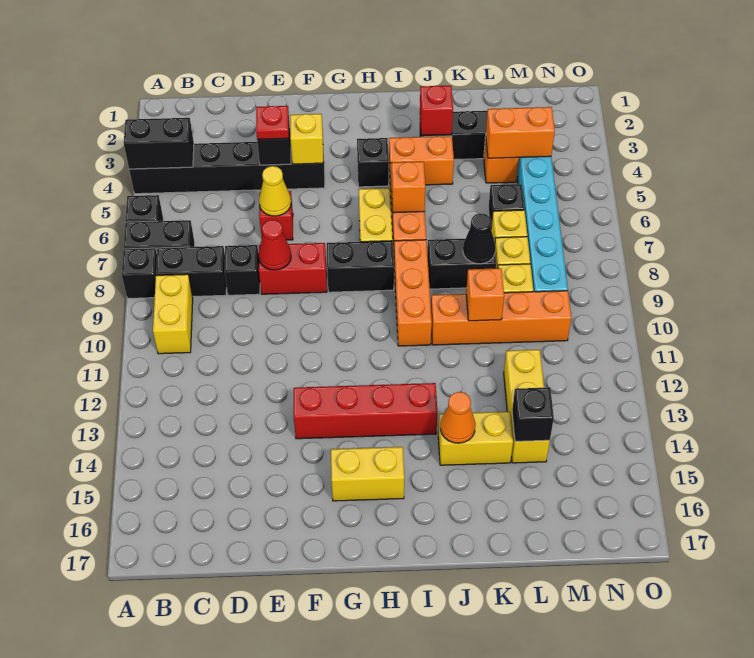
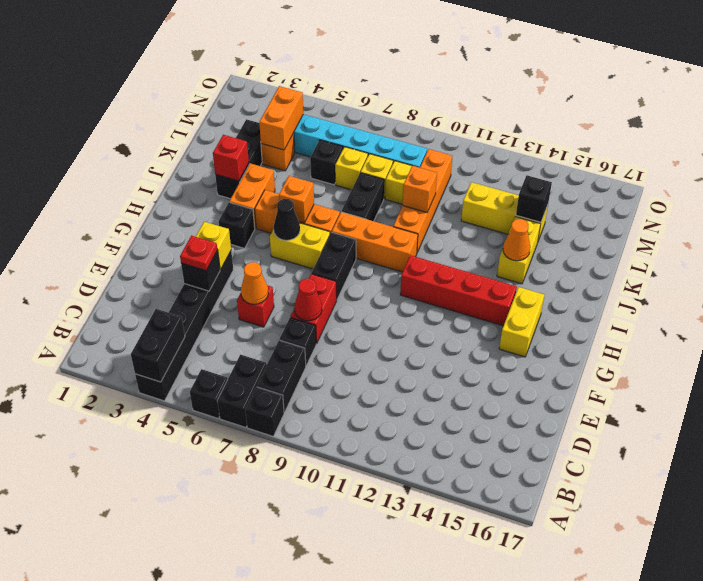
yellow 1x2 brick [153,274,193,354] -> none
yellow 1x1 cone [259,166,291,216] -> orange 1x1 cone [241,262,268,304]
red 1x4 brick [294,383,438,439] -> red 1x4 brick turned to [400,255,517,326]
black 1x1 cone [463,213,495,264] -> black 1x1 cone moved to [274,199,300,240]

